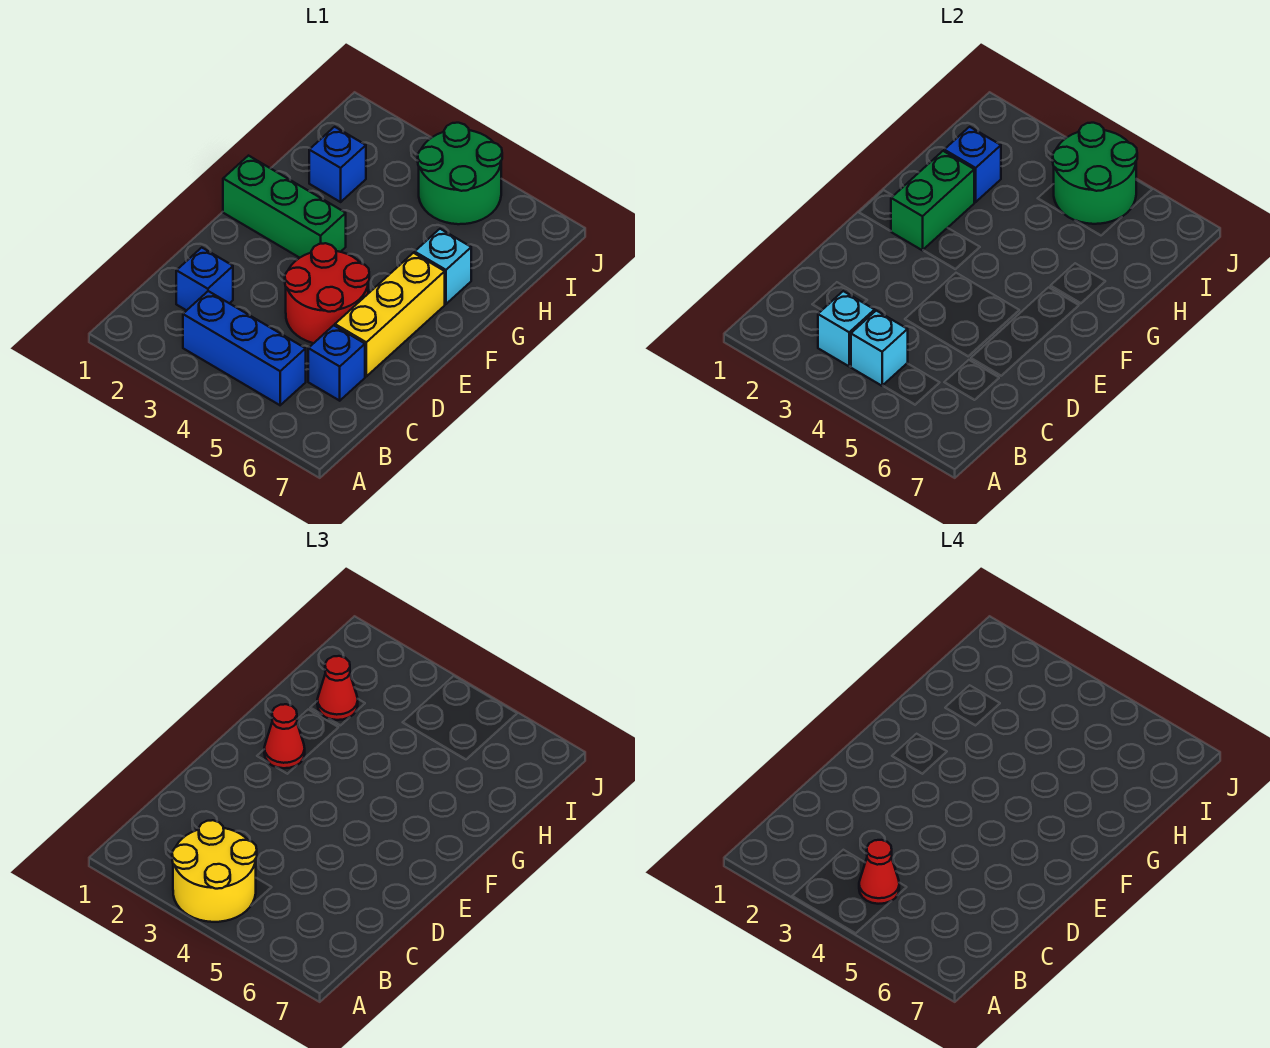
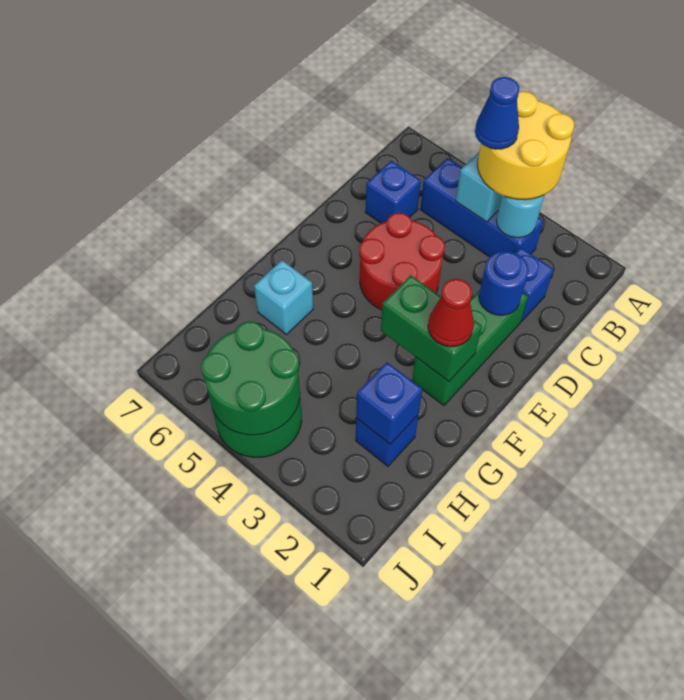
cyan 1x1 brick [818,291,875,366] -> cyan 1x1 round brick [496,195,544,238]
red 1x1 cone [859,840,899,904] -> blue 1x1 cone [475,77,519,149]
none -> blue 1x1 round brick [479,251,529,315]
yellow 1x3 brick [335,253,445,376] -> none
green 1x3 brick [223,156,346,258] -> green 1x3 brick turned to [412,290,528,406]
green 1x2 brick [891,151,974,250] -> green 1x2 brick turned to [381,275,482,381]
red 1x1 cone [317,656,358,720] -> none

